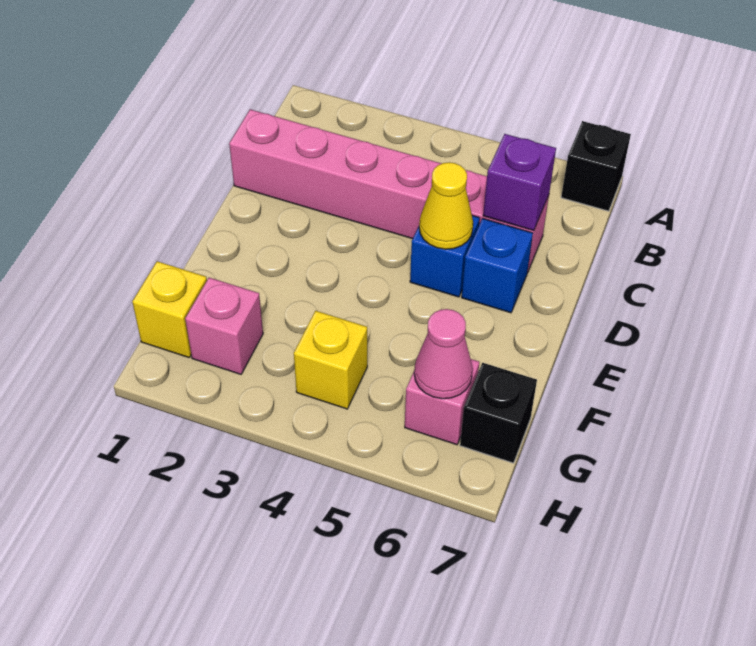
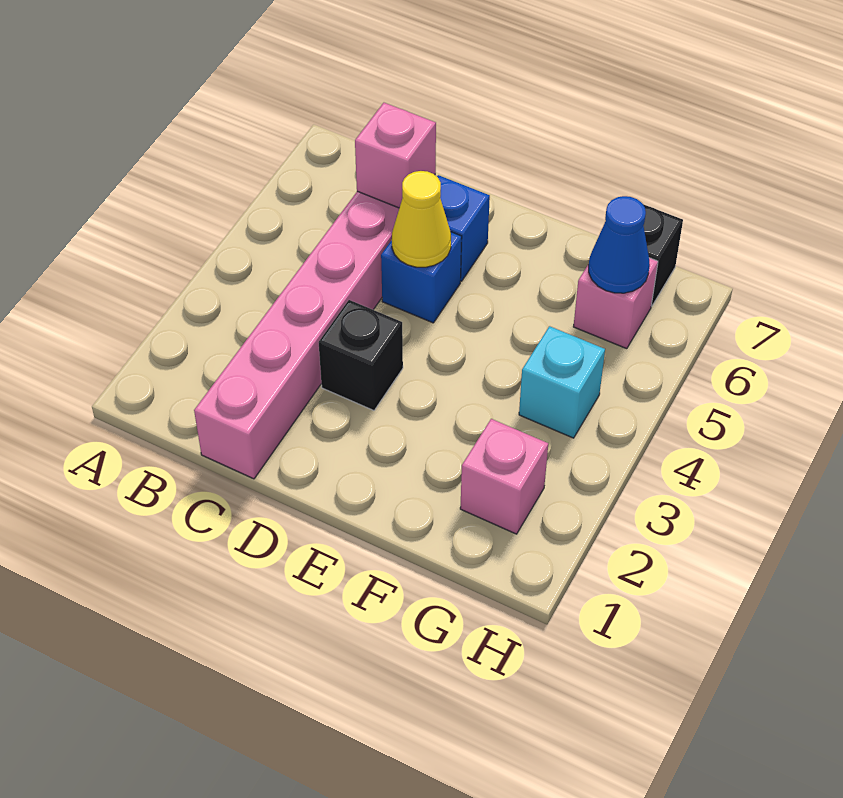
black 1x1 brick [561,121,631,211] -> black 1x1 brick moved to [319,300,403,411]
purple 1x1 brick [483,134,556,231] -> pink 1x1 brick [355,103,436,208]
yellow 1x1 brick [132,261,207,357] -> none
yellow 1x1 brick [294,311,367,409] -> cyan 1x1 brick [519,326,605,438]
pink 1x1 cone [414,309,473,399] -> blue 1x1 cone [589,196,650,293]

